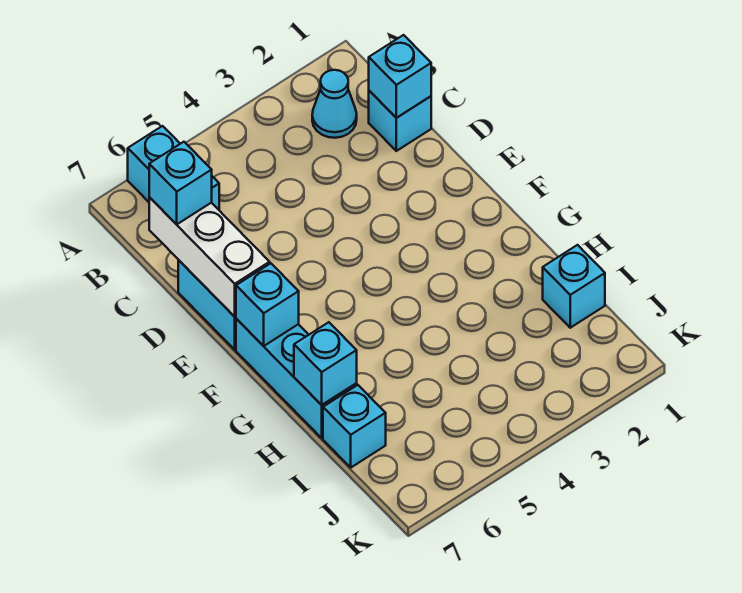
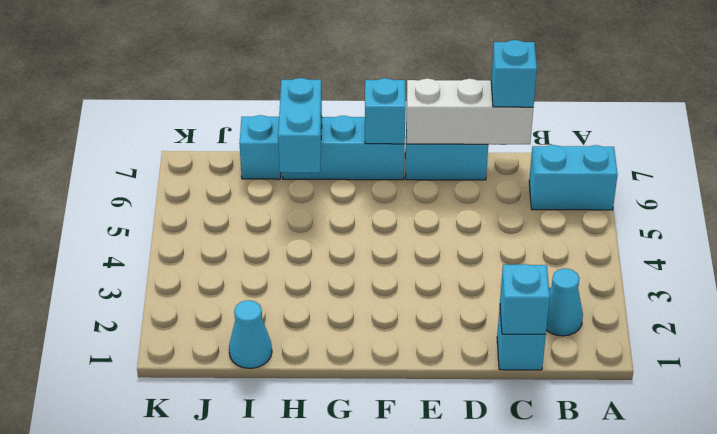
cyan 1x1 brick [294,322,357,405] -> cyan 1x2 brick [278,78,322,173]
cyan 1x1 brick [543,245,605,328] -> cyan 1x1 cone [229,300,272,368]

